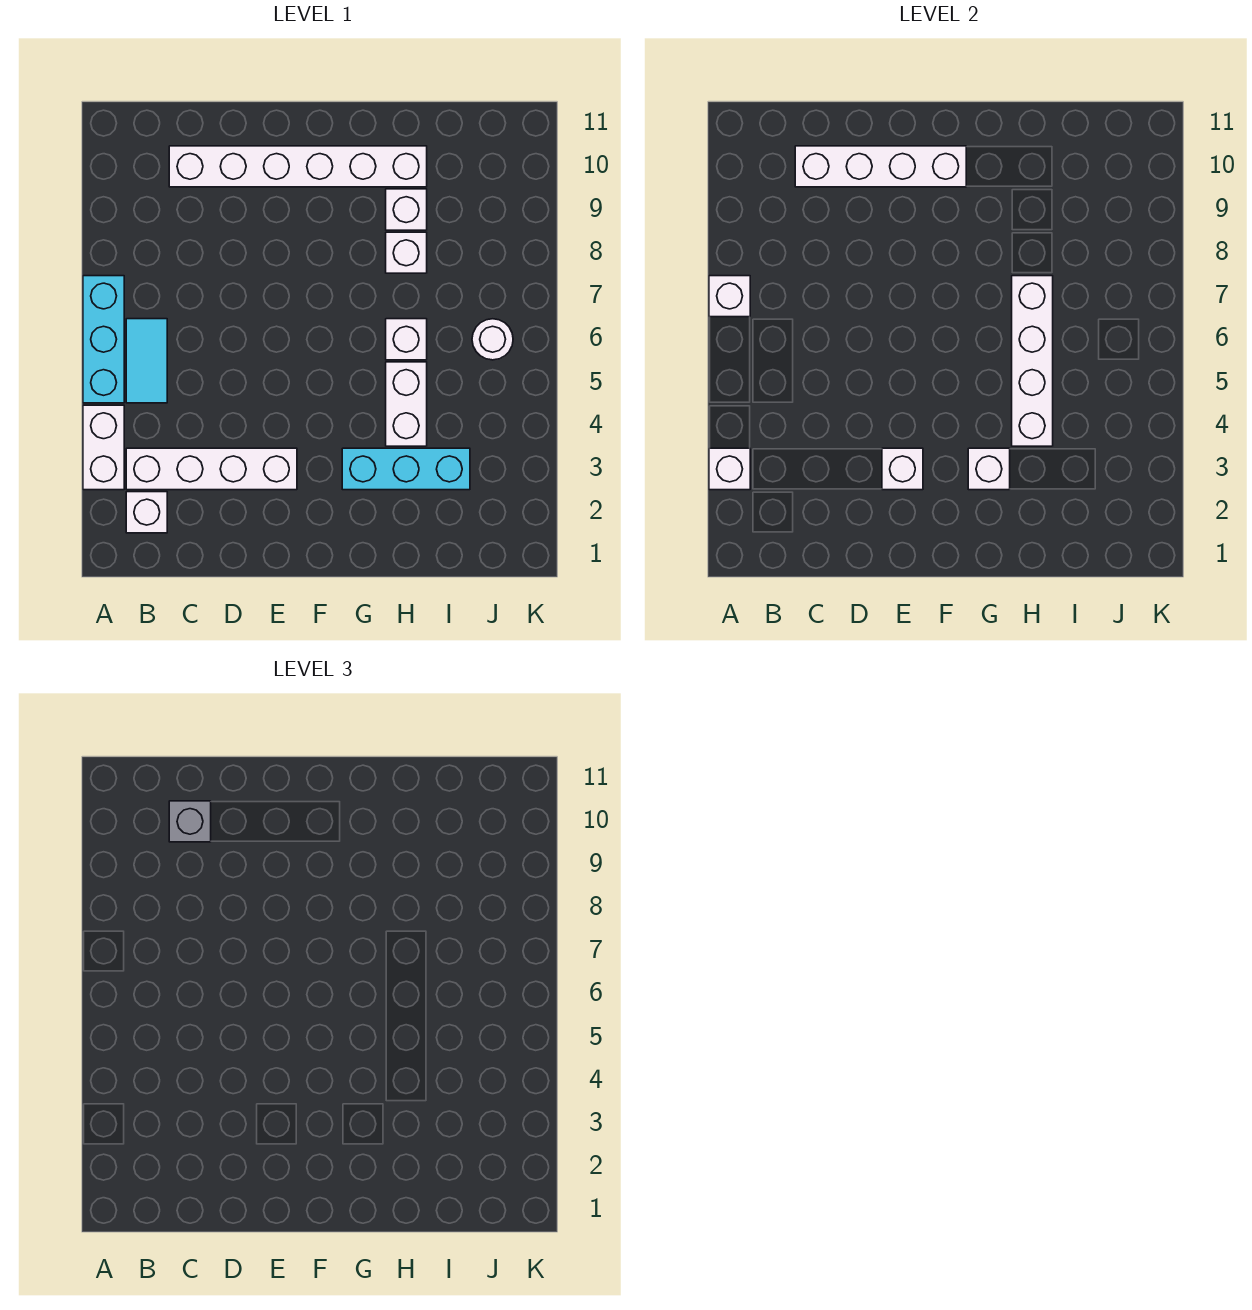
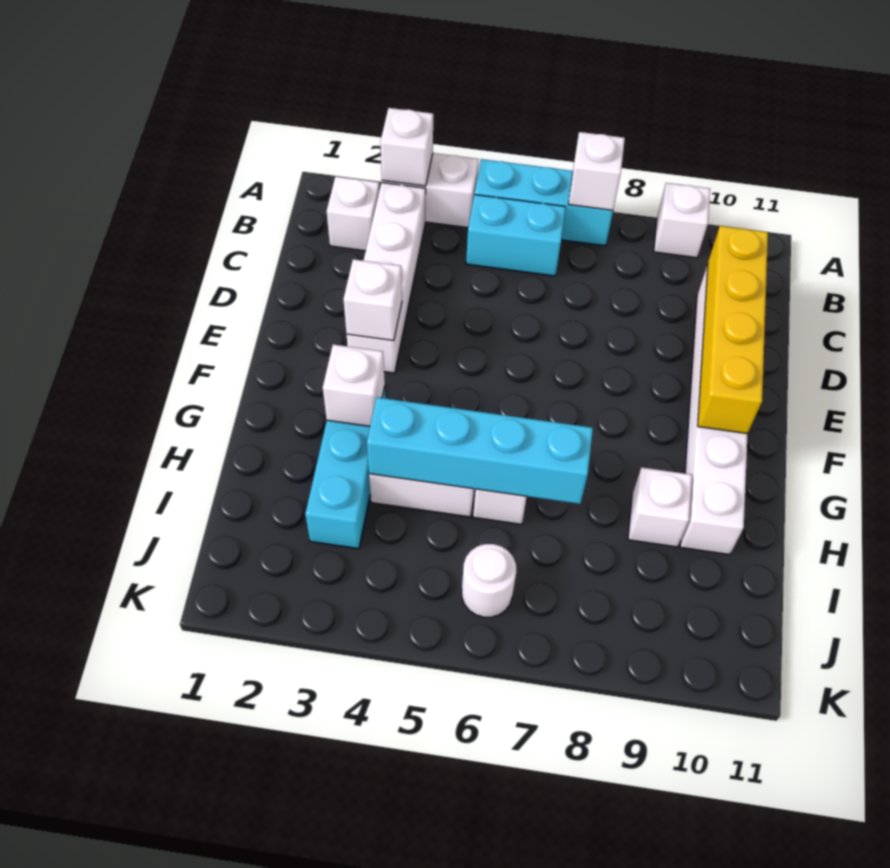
cyan 1x2 tile [126,319,167,403] -> cyan 1x2 brick [466,195,566,276]
white 1x4 brick [795,146,966,187] -> yellow 1x4 brick [698,226,768,434]
grey 1x1 brick [169,801,211,842] -> none
white 1x4 brick [1012,276,1053,446] -> cyan 1x4 brick [367,397,593,504]
white 1x1 brick [386,232,427,273] -> white 1x1 brick moved to [654,183,710,258]

